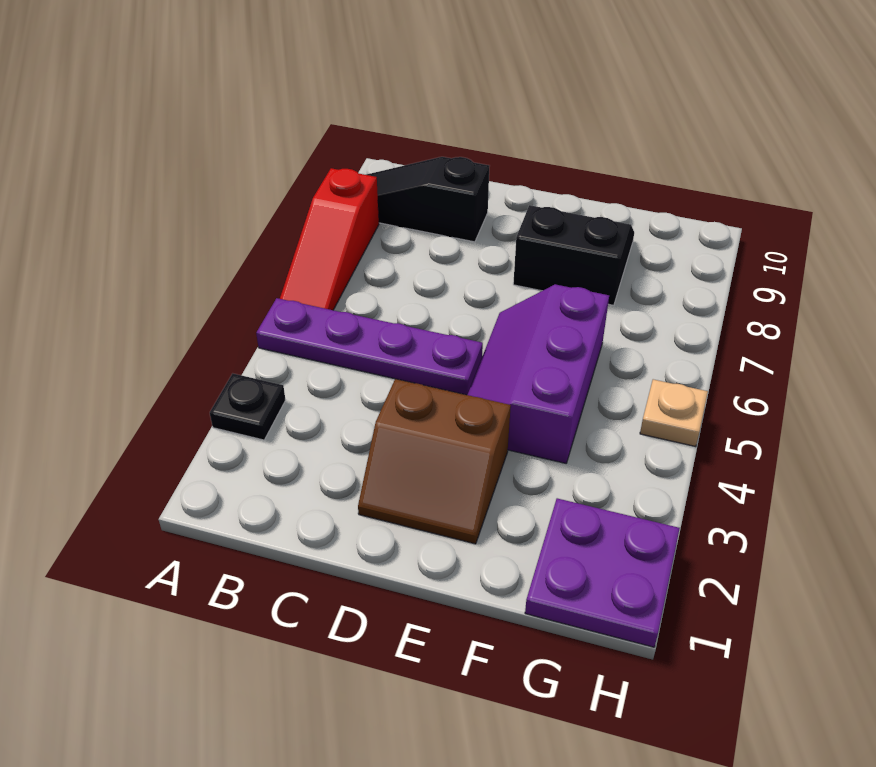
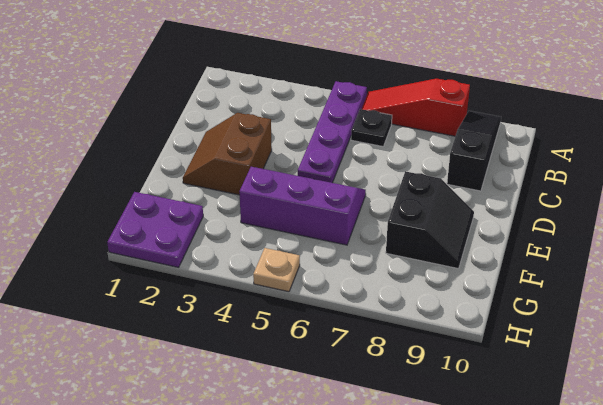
black 1x1 plate [210,373,285,440] -> black 1x1 plate moved to [351,109,392,146]

